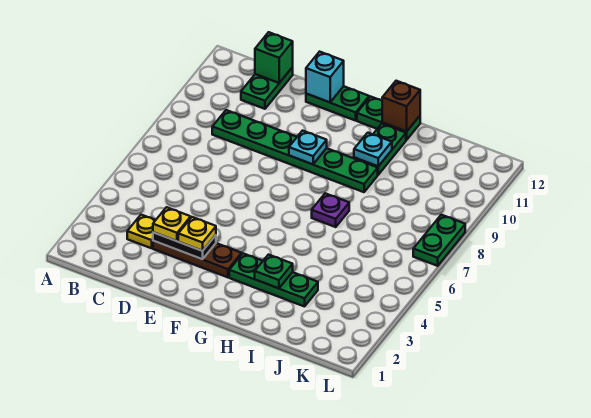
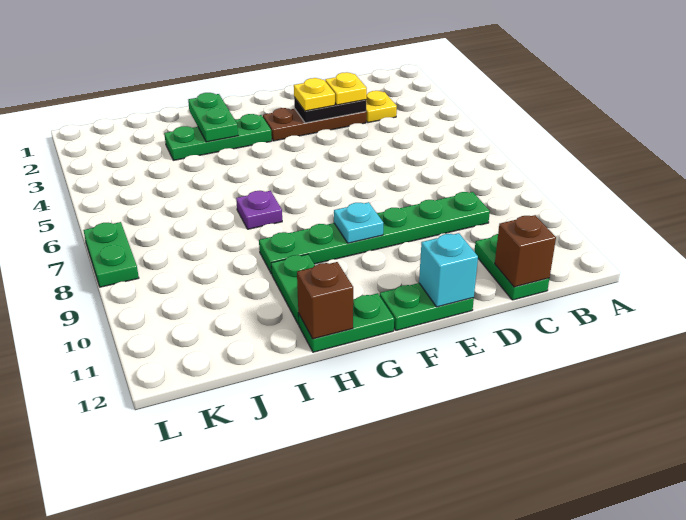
green 1x1 brick [255,32,293,83] -> brown 1x1 brick [495,215,556,287]
green 1x1 plate [255,255,293,288] -> green 1x2 plate [188,93,238,142]
cyan 1x1 plate [354,133,392,166] -> none

